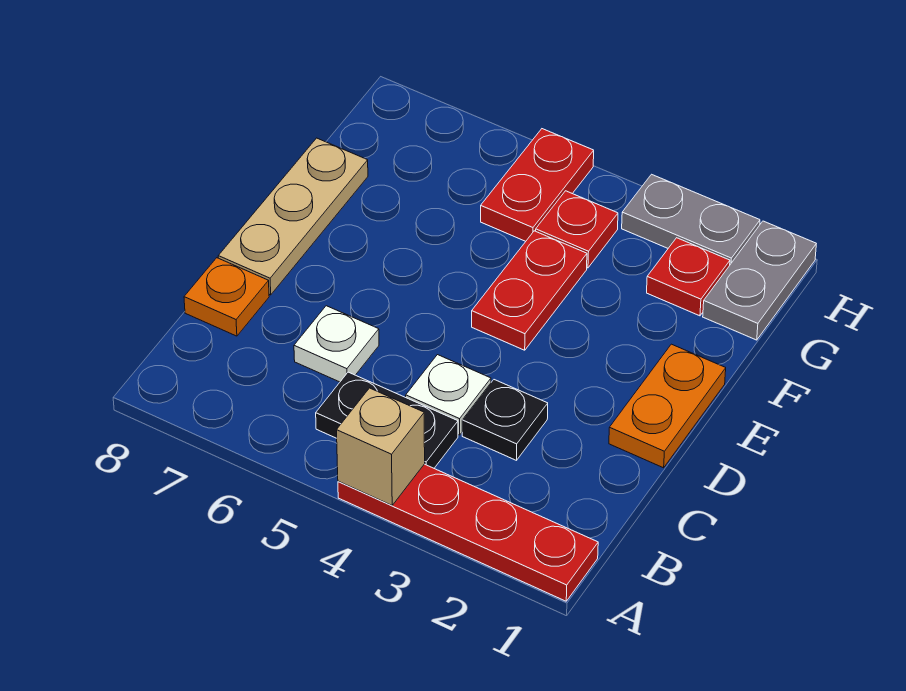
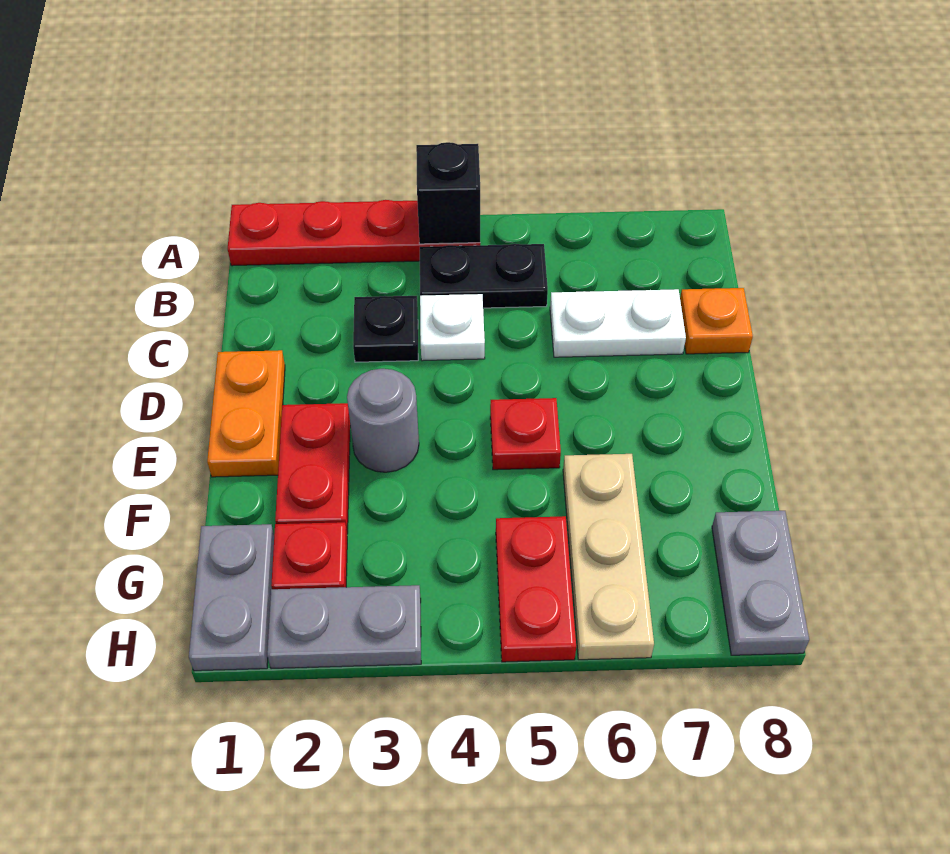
tan 1x1 brick [337,388,425,505] -> black 1x1 brick [416,142,480,244]
white 1x1 plate [294,306,379,382] -> white 1x2 plate [550,289,686,357]
tan 1x3 plate [218,138,368,295] -> tan 1x3 plate moved to [563,454,654,660]
none -> grey 1x1 round brick [347,369,419,472]
red 1x2 plate [472,231,587,350] -> red 1x2 plate moved to [275,403,350,534]
red 1x1 plate [536,191,618,268] -> red 1x1 plate moved to [490,398,561,470]
none -> grey 1x2 plate [712,511,809,655]

